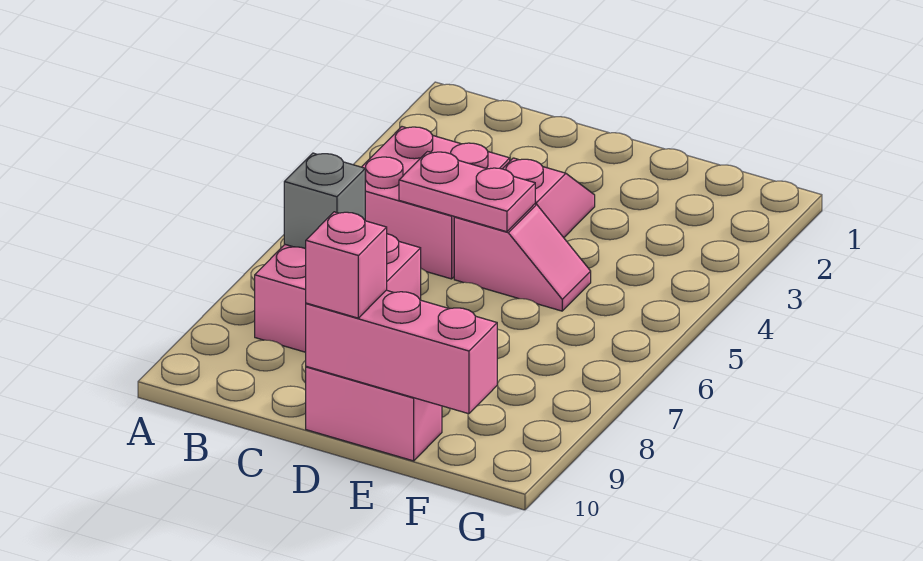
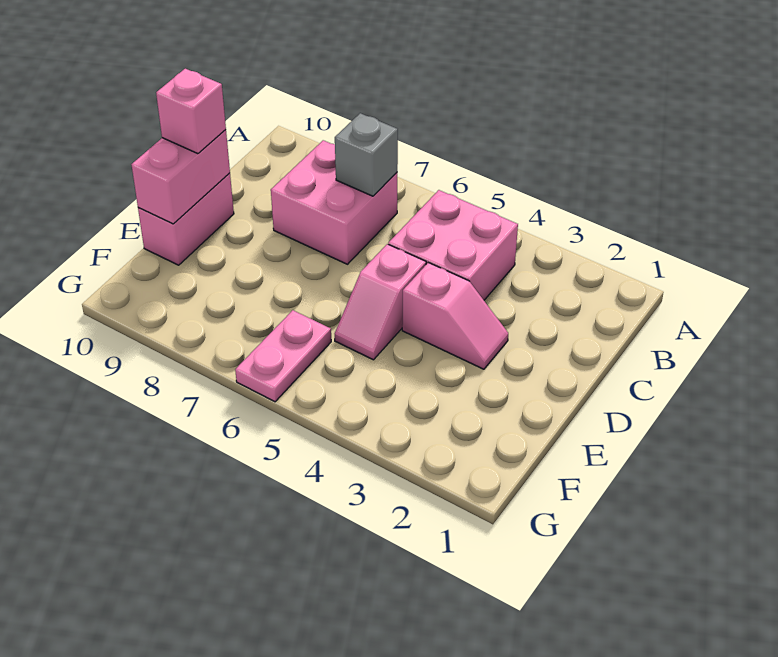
pink 1x2 plate [399,152,535,232] -> pink 1x2 plate moved to [235,310,331,402]
pink 1x3 brick [306,290,497,414] -> pink 1x2 brick [131,130,230,224]

